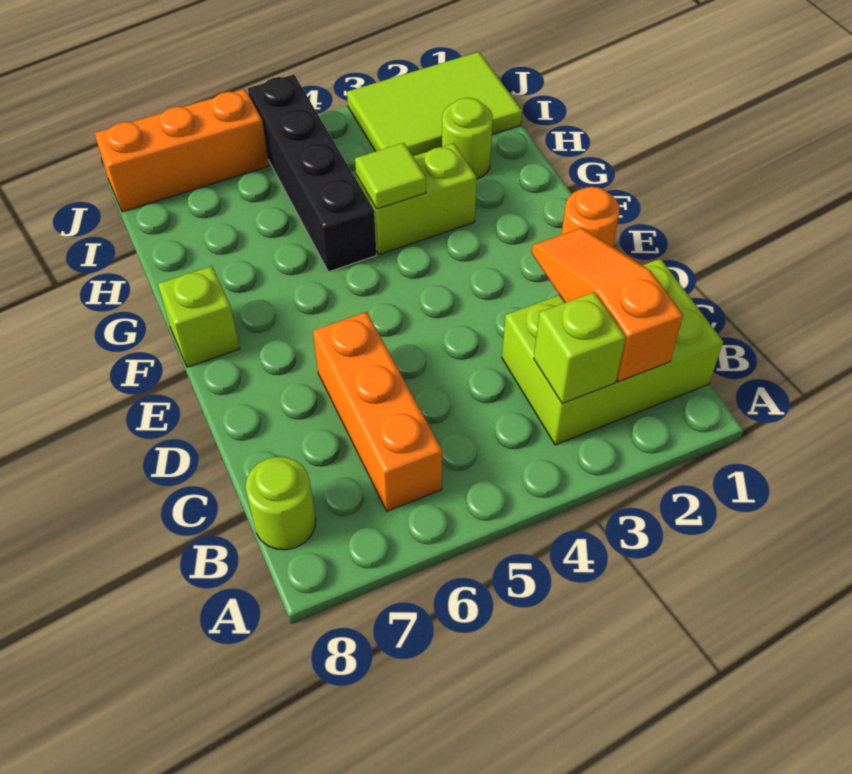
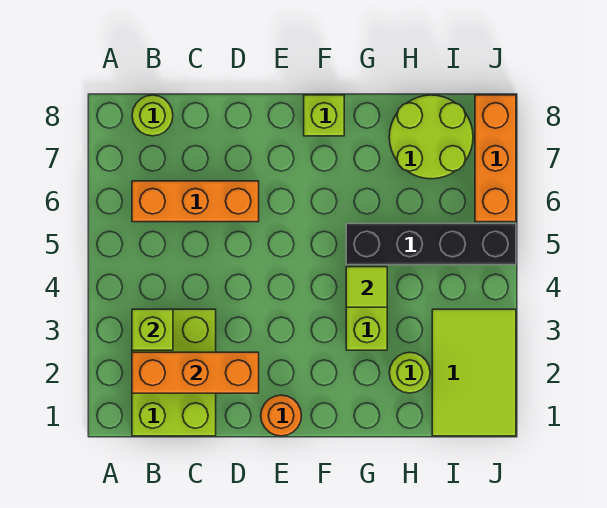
orange 1x3 slope [532,228,683,382] -> orange 1x3 brick [132,352,259,393]
none -> lime 2x2 round brick [389,95,473,179]

